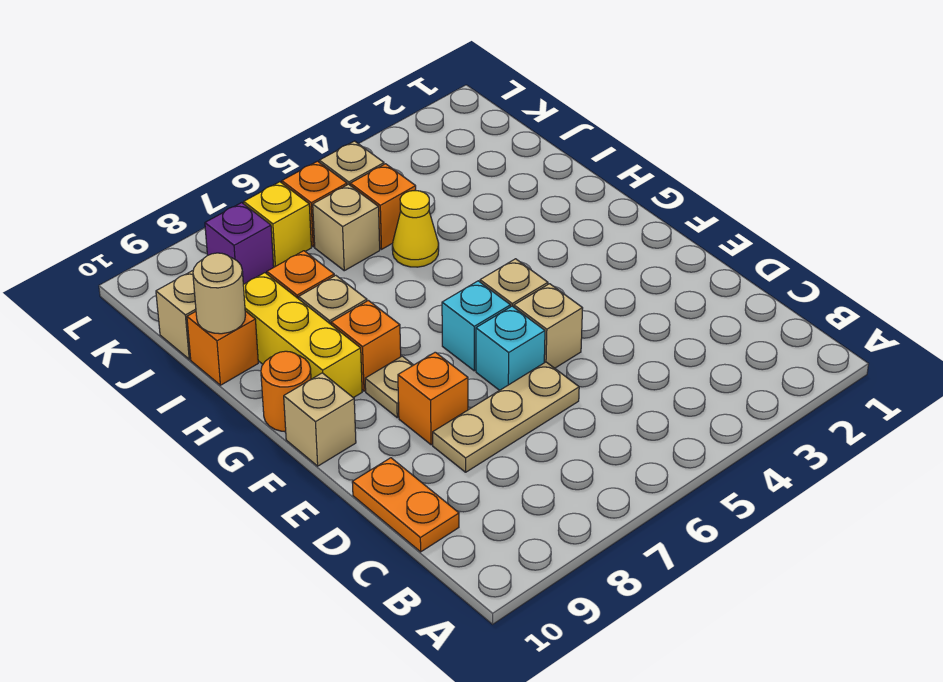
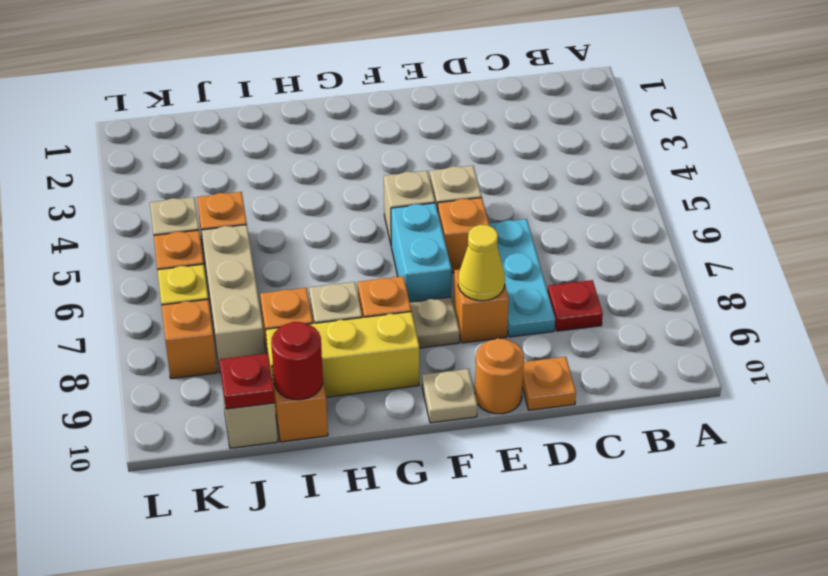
none -> red 1x1 plate [548,280,603,331]
orange 1x2 plate [352,458,459,552] -> orange 1x1 plate [522,357,576,410]
tan 1x3 plate [433,362,579,472] -> cyan 1x3 plate [489,219,555,337]
cyan 1x1 brick [476,306,545,390] -> orange 1x1 brick [438,198,489,273]
cyan 1x1 brick [442,281,510,371] -> cyan 1x2 brick [391,203,452,302]
tan 1x1 brick [284,373,356,466] -> tan 1x1 plate [422,369,477,423]
orange 1x1 round brick [261,351,311,432] -> orange 1x1 round brick moved to [475,338,524,414]
yellow 1x1 cone [392,191,439,267] -> yellow 1x1 cone moved to [458,225,505,301]
tan 1x1 round brick [193,253,246,334] -> red 1x1 round brick [271,322,323,400]
tan 1x1 brick [313,184,380,271] -> tan 1x3 brick [202,225,265,373]
none -> red 1x1 plate [220,353,275,409]
purple 1x1 brick [205,203,274,285] -> orange 1x1 brick [161,299,217,379]

